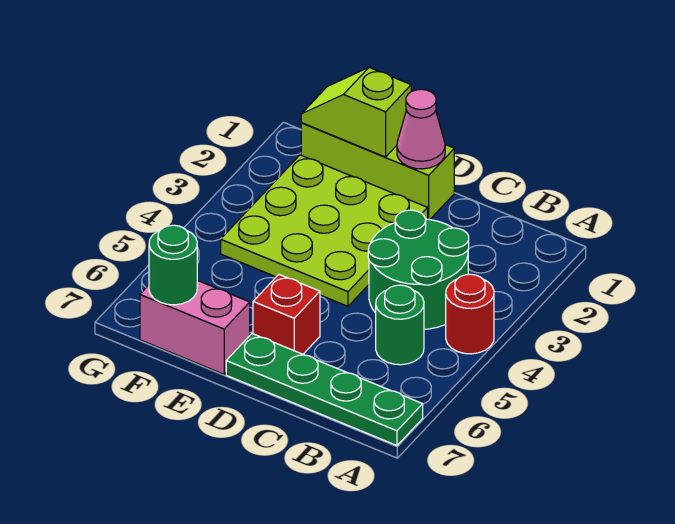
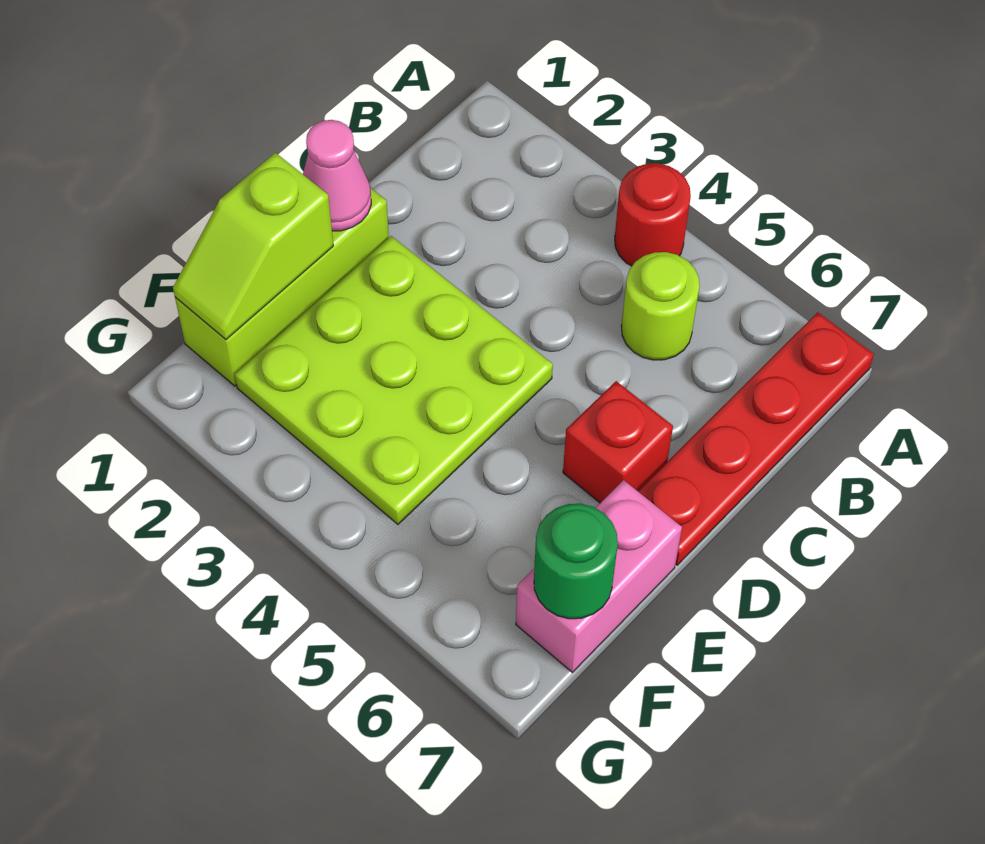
green 1x4 plate [226,334,423,445] -> red 1x4 plate [638,312,874,565]
green 2x2 round brick [368,210,469,329] -> none
green 1x1 round brick [376,285,424,365] -> lime 1x1 round brick [621,252,700,360]

